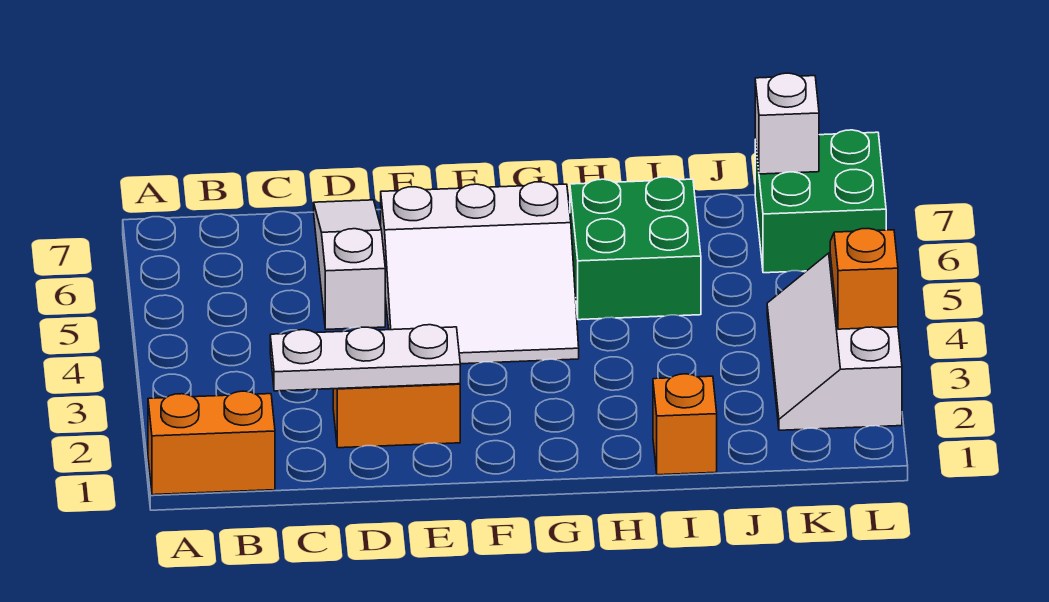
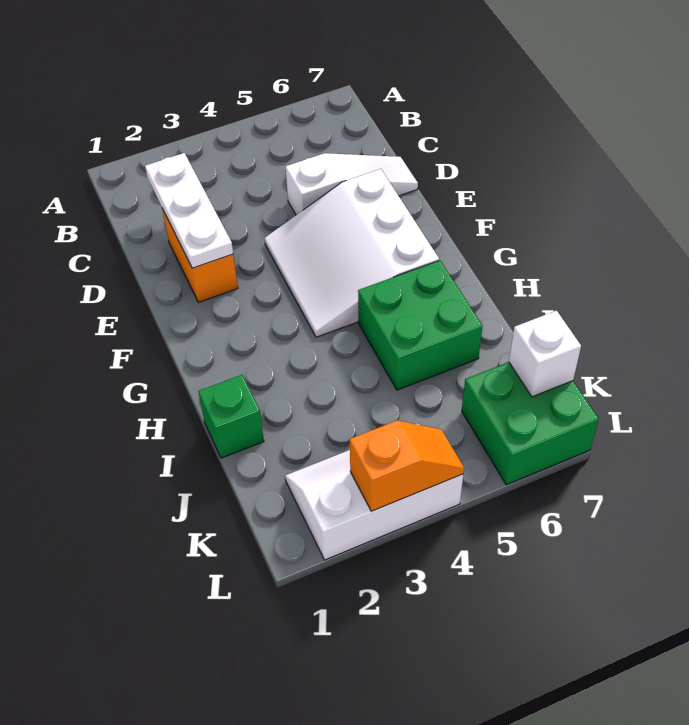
orange 1x2 brick [148,391,275,495] -> none
orange 1x1 brick [653,374,717,475] -> green 1x1 brick [198,375,264,458]

